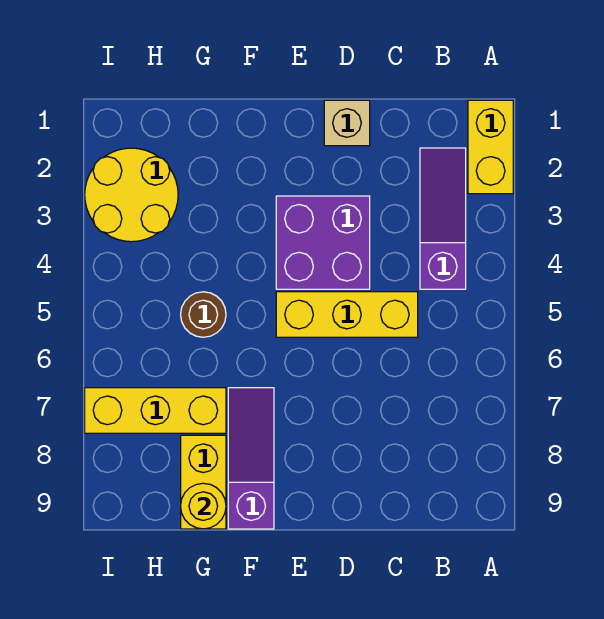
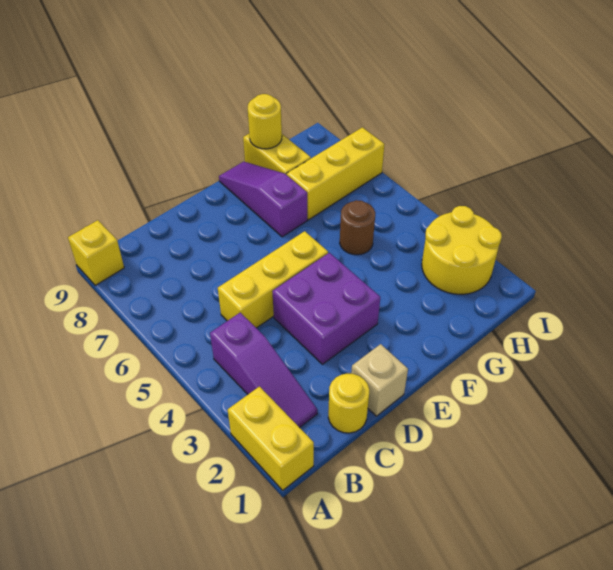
none -> yellow 1x1 brick [68,220,124,286]
none -> yellow 1x1 round brick [328,374,369,433]
purple 1x3 slope [228,388,274,529] -> purple 1x3 slope turned to [219,162,307,237]

